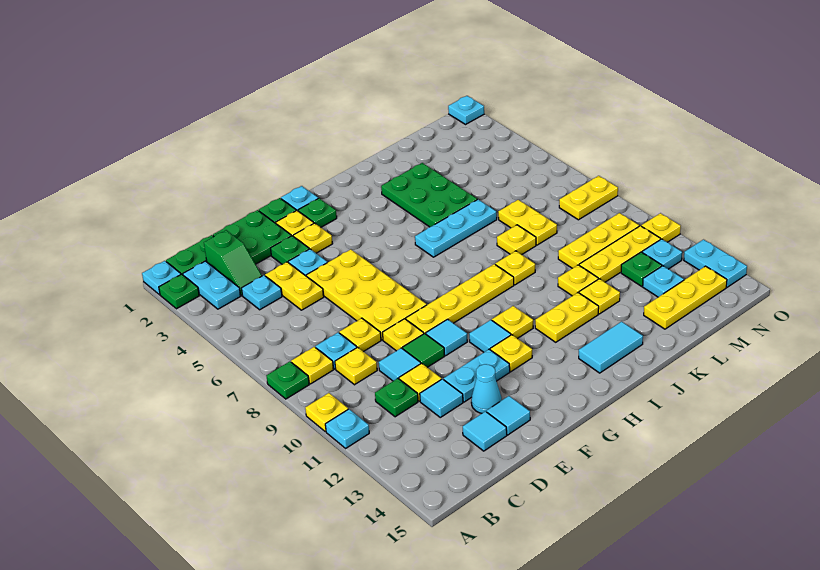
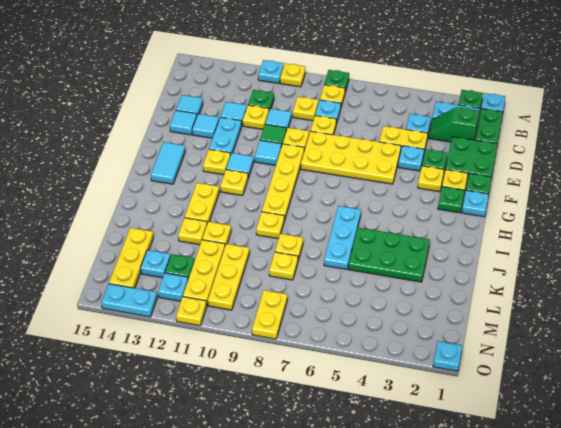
cyan 1x1 cone [471,364,502,413] -> cyan 1x1 tile [192,114,219,138]
cyan 1x2 tile [579,322,643,373] -> cyan 1x2 tile moved to [151,142,185,184]
yellow 1x2 plate [498,200,557,245] -> yellow 1x1 plate [269,252,298,280]

